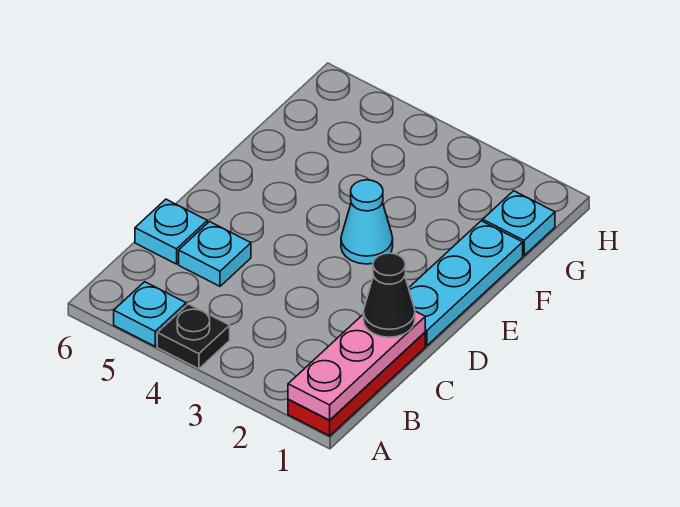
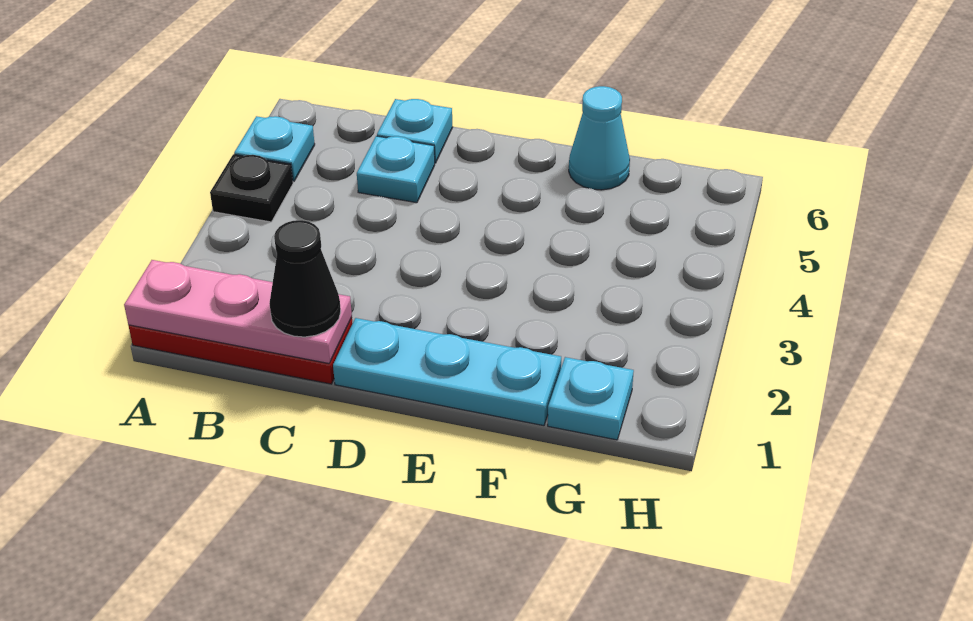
cyan 1x1 cone [341,180,393,264] -> cyan 1x1 cone moved to [569,86,630,190]

